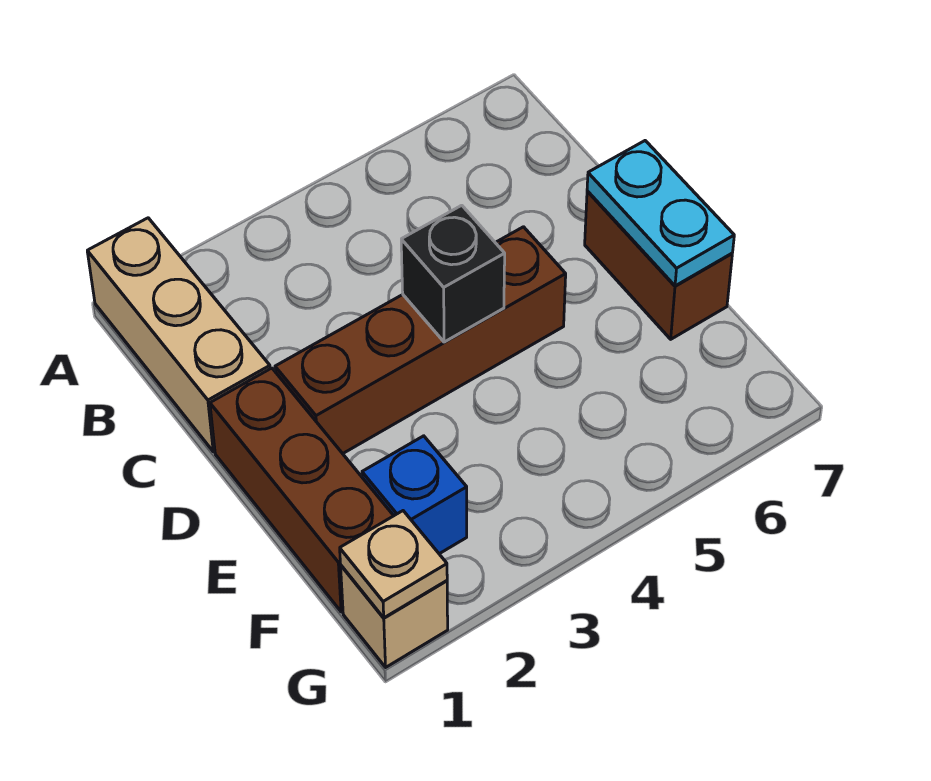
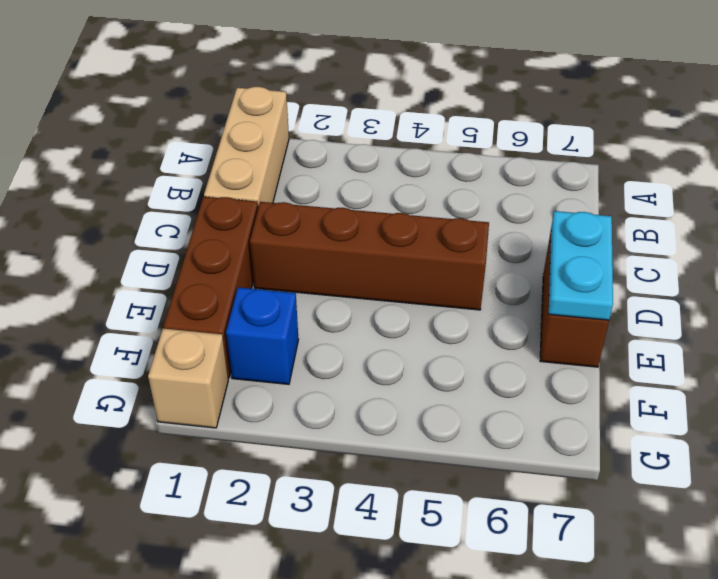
black 1x1 brick [401,205,505,342] -> none
tan 1x1 plate [340,511,447,618] -> none

